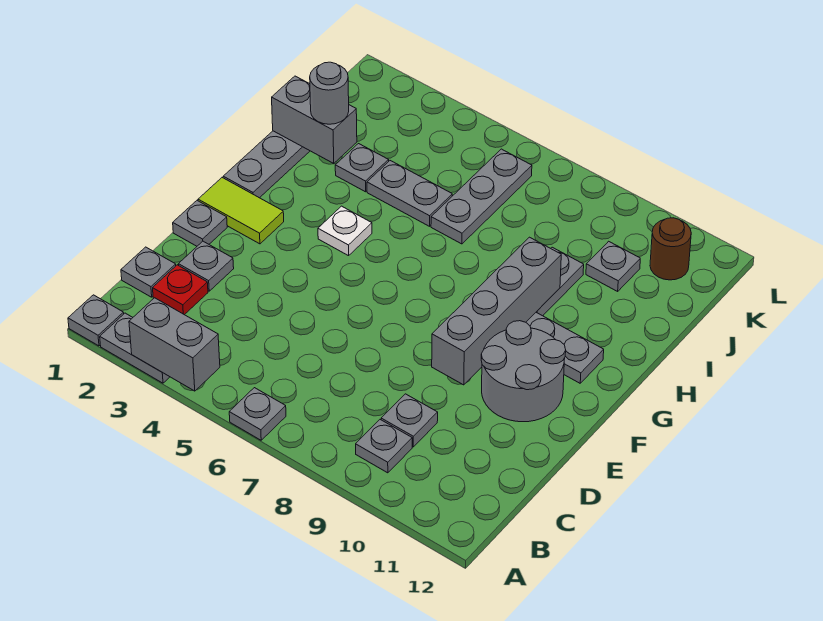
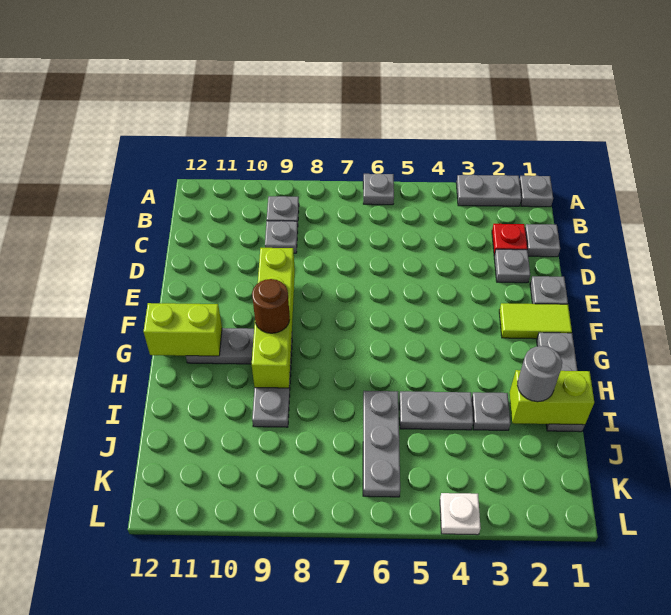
grey 1x2 brick [129,298,220,391] -> none
grey 1x4 brick [432,237,561,385] -> lime 1x4 brick [252,248,295,388]
grey 2x2 round brick [481,321,566,422] -> none
white 1x1 plate [318,206,372,256] -> white 1x1 plate moved to [440,493,481,535]
none -> lime 1x2 brick [144,303,222,356]
grey 1x2 brick [272,76,357,163] -> lime 1x2 brick [510,370,594,425]
grey 1x1 plate [586,241,640,291] -> none
brown 1x1 round brick [650,218,691,280] -> brown 1x1 round brick moved to [252,279,290,333]

